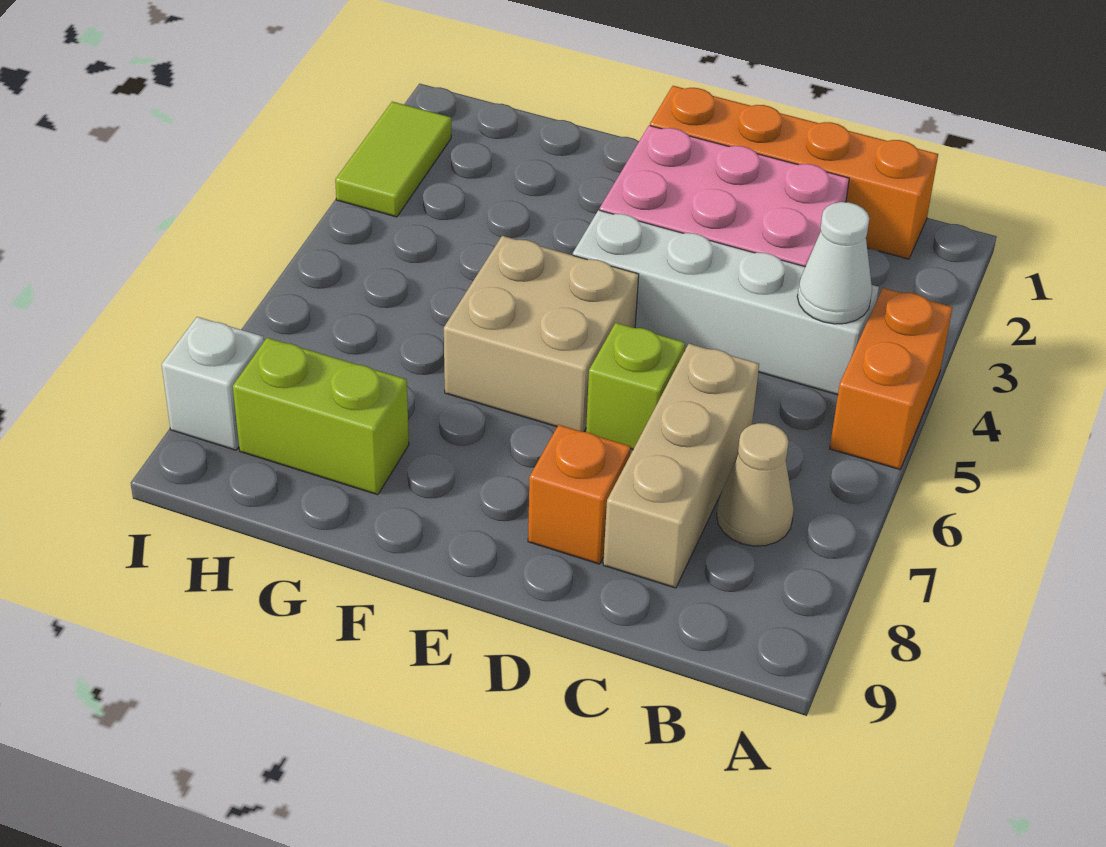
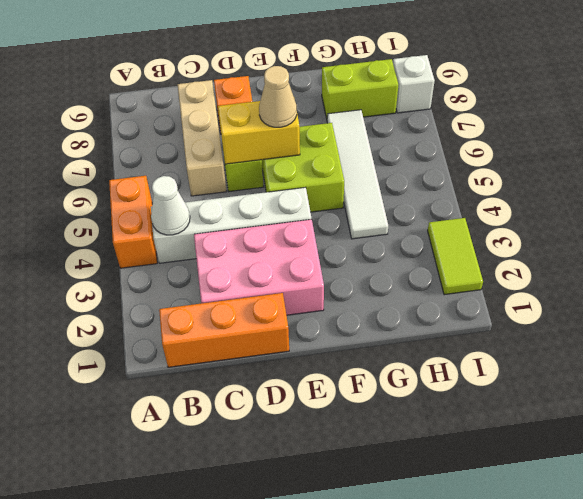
orange 1x4 brick [650,86,938,259] -> orange 1x3 brick [159,293,289,367]
tan 1x1 cone [717,423,794,546] -> tan 1x1 cone moved to [259,66,297,127]
none -> yellow 1x2 brick [218,101,300,164]
tan 2x2 brick [444,236,639,432] -> lime 2x2 brick [262,123,344,212]
none -> white 1x4 tile [327,110,388,239]

